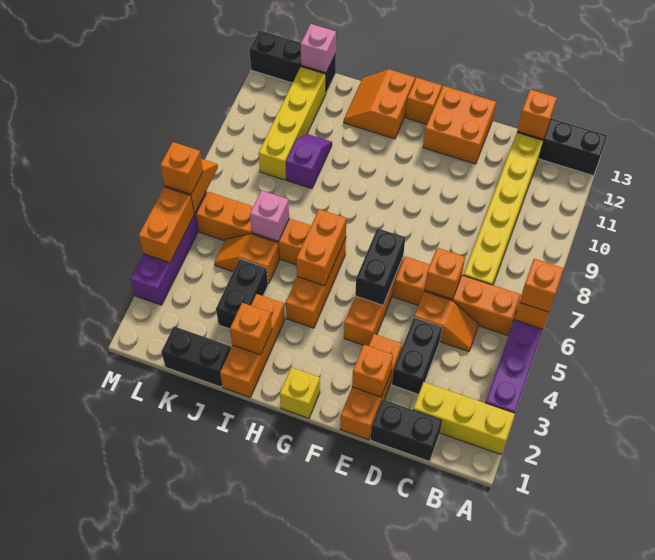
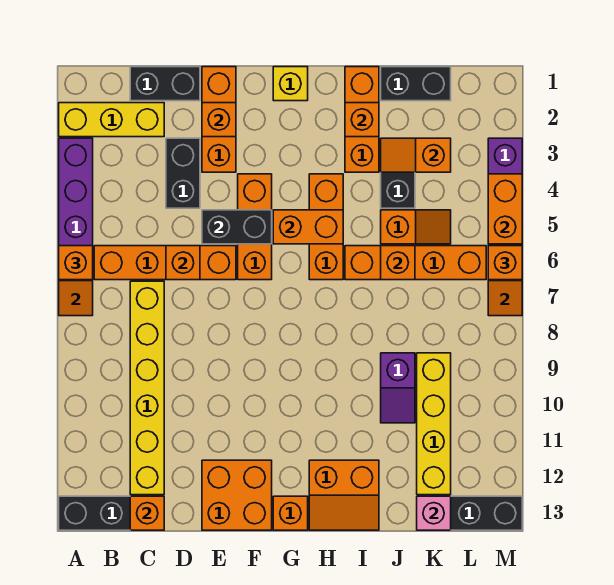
orange 1x2 slope [414,291,479,352] -> orange 1x2 slope moved to [381,138,451,172]
black 1x2 brick [355,228,405,305] -> black 1x2 brick turned to [202,210,272,244]
orange 1x2 brick [296,209,346,286] -> orange 1x2 brick turned to [273,210,343,244]
orange 2x2 slope [344,69,415,139] -> orange 2x2 slope turned to [309,460,379,530]
pink 1x1 brick [250,190,289,241] -> orange 1x1 brick [381,246,415,280]

